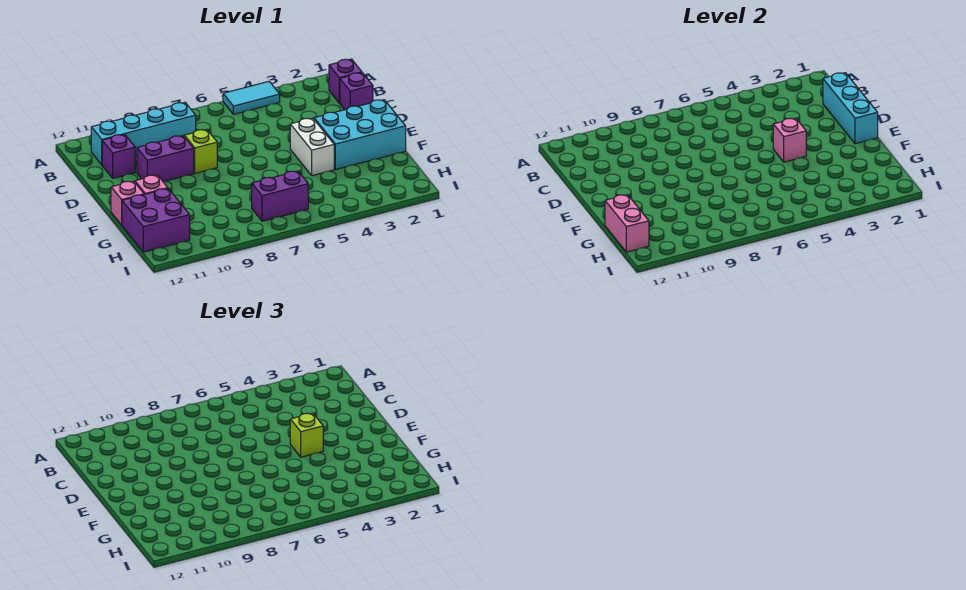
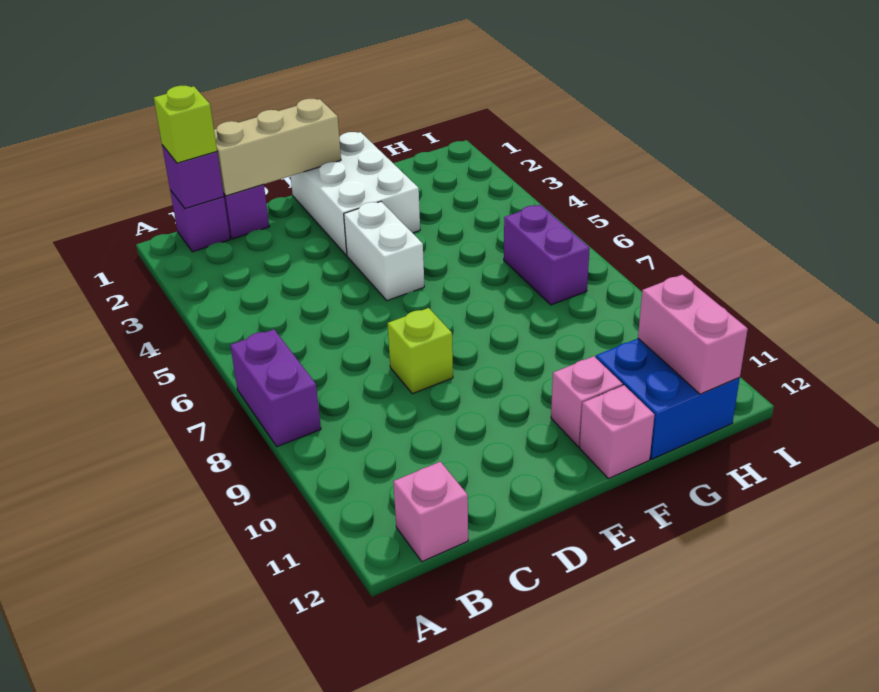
cyan 1x2 tile [223,81,280,114] -> none
cyan 1x4 brick [91,103,196,165] -> none
cyan 1x3 brick [823,73,878,144] -> tan 1x3 brick [214,99,341,196]
purple 1x1 brick [102,134,135,178] -> purple 1x1 brick moved to [162,145,224,209]
purple 1x2 brick [137,136,194,181] -> purple 1x2 brick moved to [230,329,321,447]
cyan 2x3 brick [314,100,406,170] -> white 2x3 brick [291,132,420,255]
white 1x2 brick [290,118,334,176] -> white 1x2 brick turned to [344,202,424,301]
pink 1x1 brick [773,118,806,162] -> pink 1x1 brick moved to [393,462,468,562]
lime 1x1 brick [290,413,323,457] -> lime 1x1 brick moved to [154,86,217,163]
purple 2x2 brick [122,188,190,252] -> blue 2x2 brick [596,339,740,459]
pink 1x2 brick [605,195,649,252] -> pink 1x2 brick turned to [638,275,748,394]

